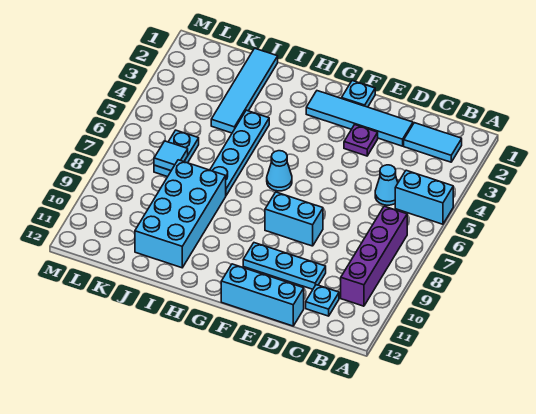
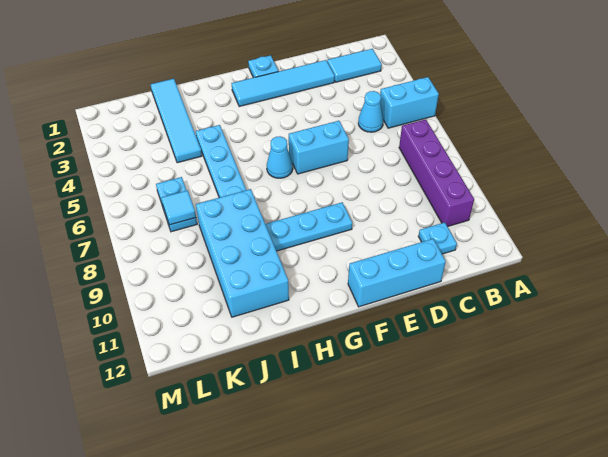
cyan 1x3 plate [243,243,326,289] -> cyan 1x3 plate moved to [265,202,352,251]
purple 1x1 plate [344,125,378,156] -> none
cyan 1x2 brick [265,192,323,246] -> cyan 1x2 brick moved to [289,121,349,174]

